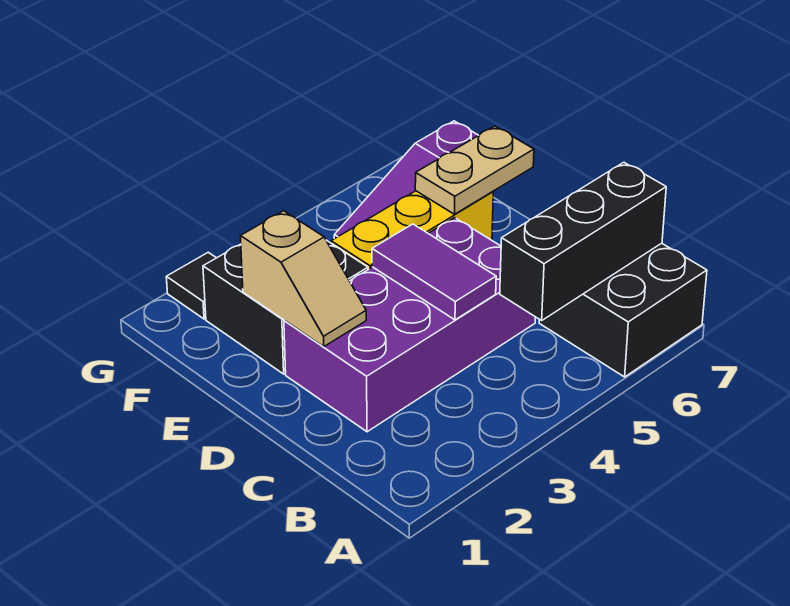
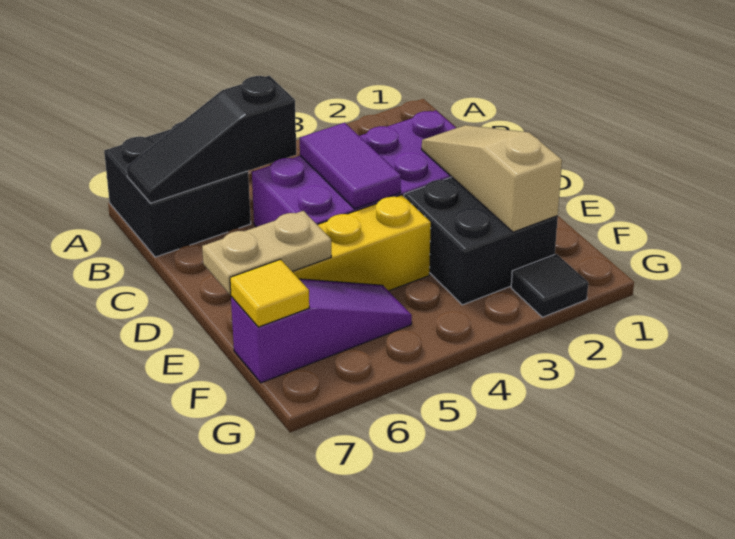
black 1x3 brick [500,162,666,320] -> black 1x3 slope [127,76,296,203]
tan 1x2 slope [241,211,366,347] -> tan 1x3 slope [422,125,562,232]
none -> yellow 1x1 tile [230,259,309,327]

